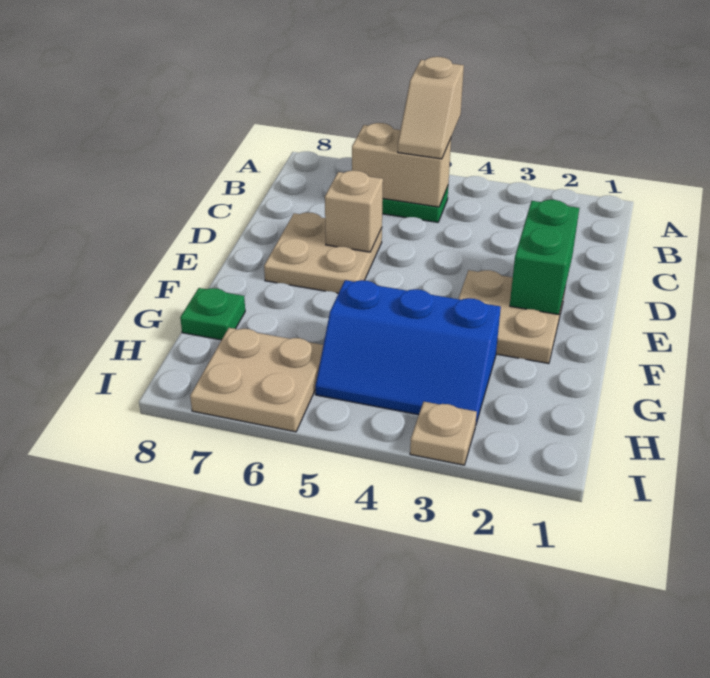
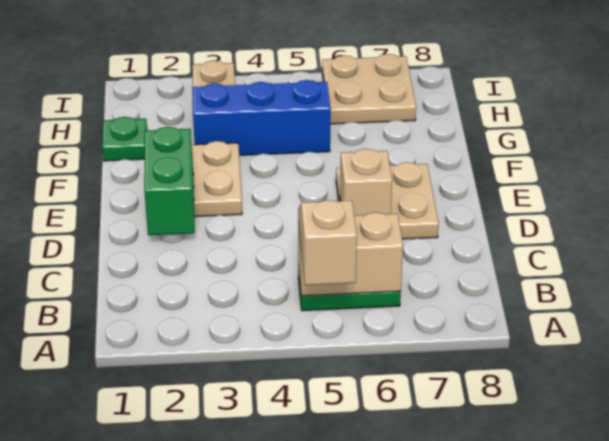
green 1x1 plate [180,288,245,340] -> green 1x1 plate moved to [102,117,147,161]

